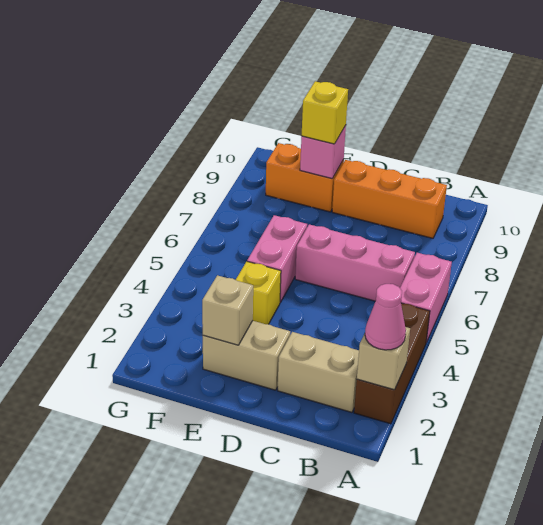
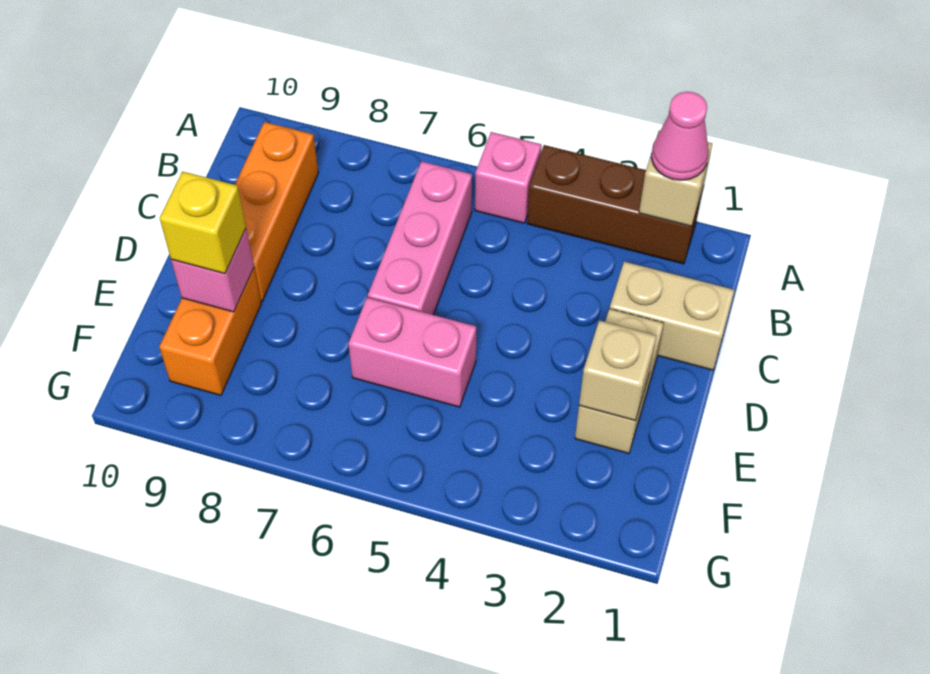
pink 1x2 brick [400,253,452,343] -> pink 1x1 brick [475,132,541,223]
tan 1x2 brick [278,332,359,412] -> tan 1x2 brick turned to [610,262,735,370]
yellow 1x1 brick [236,261,281,324] -> none

